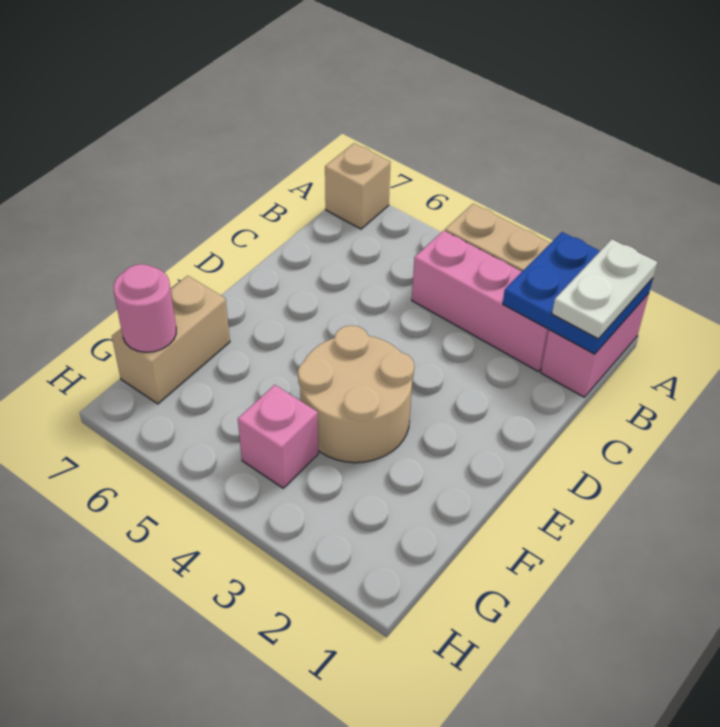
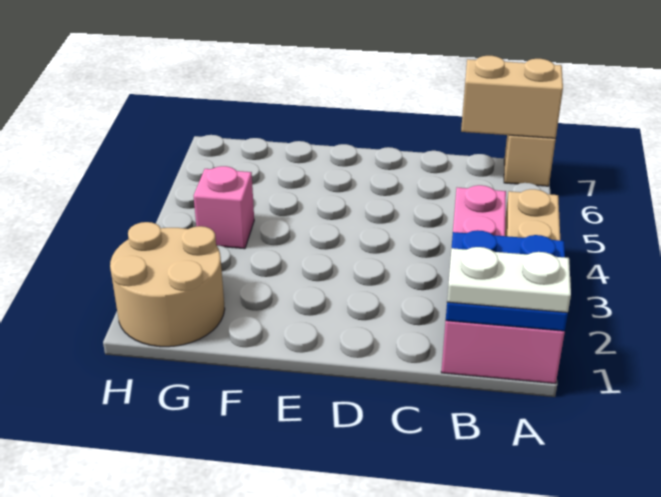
tan 2x2 round brick [298,326,414,463] -> tan 2x2 round brick moved to [110,222,225,347]
tan 1x2 brick [112,276,230,404] -> tan 1x2 brick moved to [461,56,563,138]
pink 1x1 round brick [114,264,176,352] -> none

